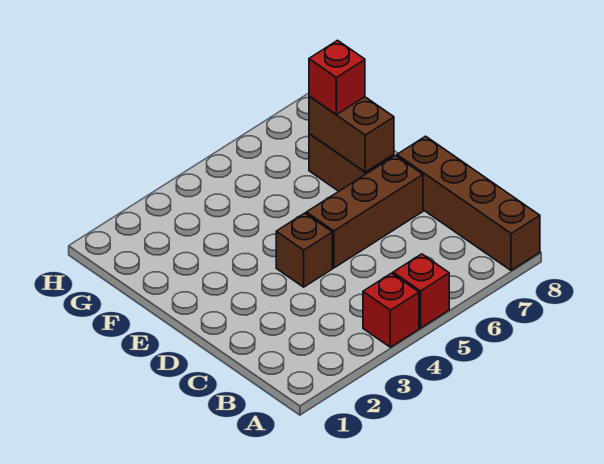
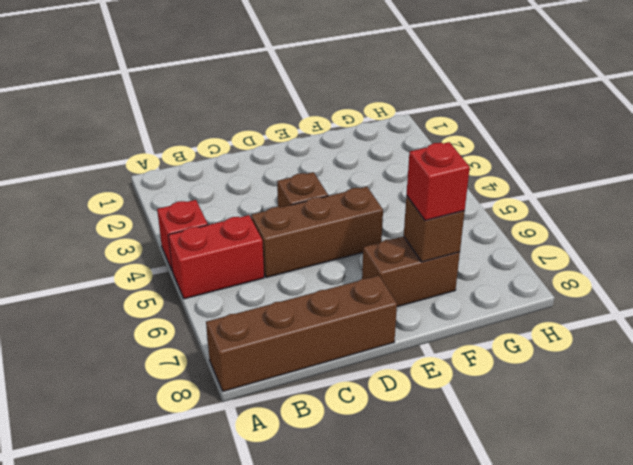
red 1x1 brick [393,254,449,328] -> red 1x2 brick [168,215,264,299]
brown 1x3 brick [306,156,423,268] -> brown 1x3 brick turned to [251,187,383,278]
brown 1x2 brick [309,96,394,172] -> brown 1x1 brick [404,196,465,262]

